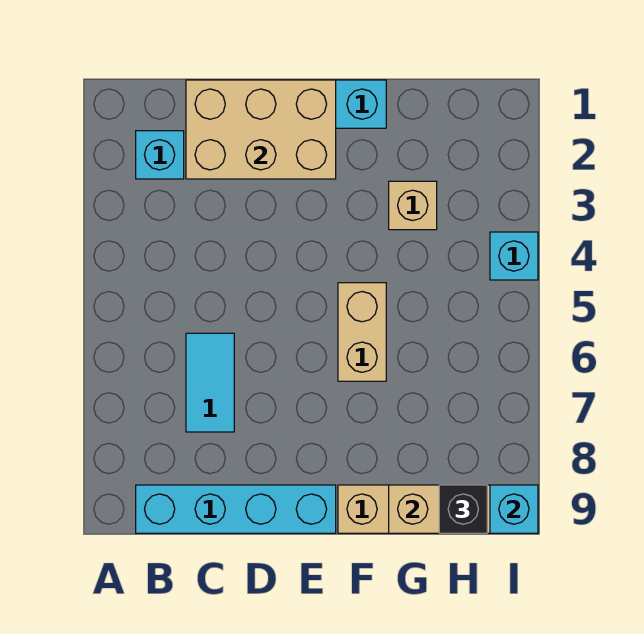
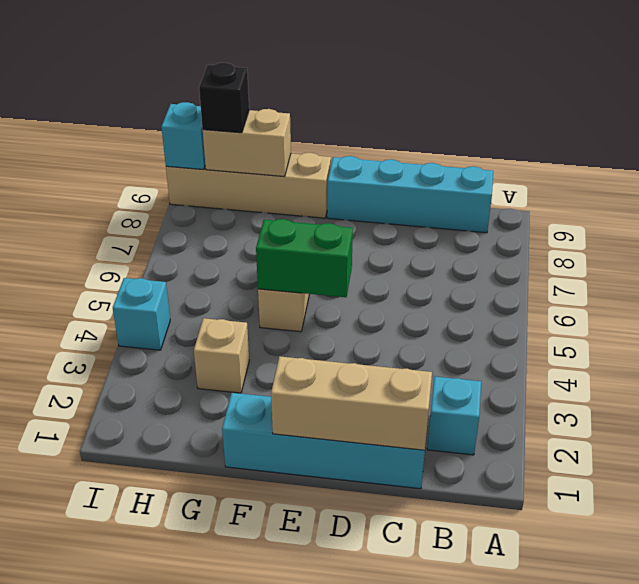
tan 2x3 brick [186,80,336,179] -> tan 1x3 brick [271,356,432,450]
cyan 1x2 tile [186,333,234,432] -> none
none -> green 1x2 brick [256,219,353,297]

